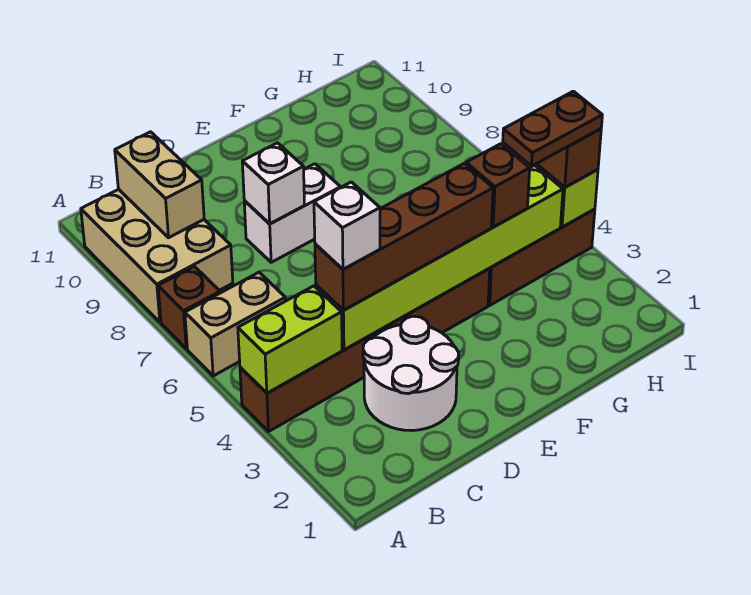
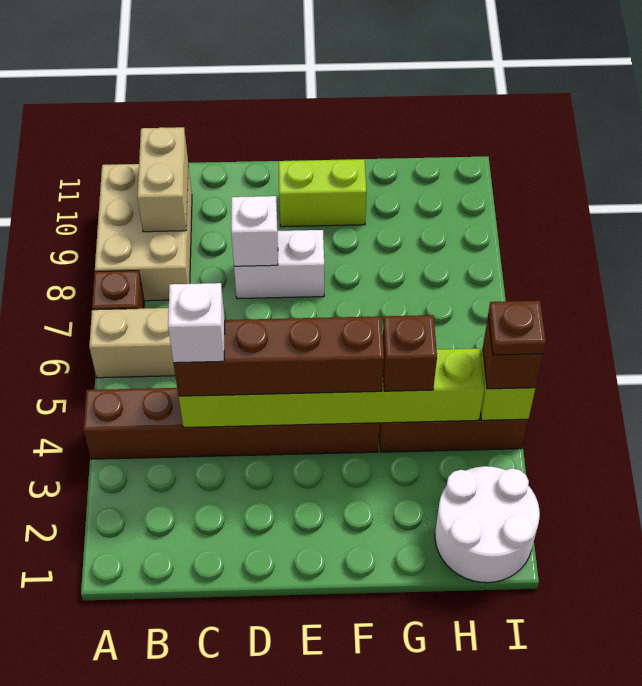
lime 1x2 brick [238,286,342,393] -> lime 1x2 brick moved to [279,159,366,227]
white 2x2 round brick [363,316,459,431] -> white 2x2 round brick moved to [435,466,540,583]
brown 1x2 plate [503,91,602,166] -> brown 1x1 plate [488,301,546,355]

